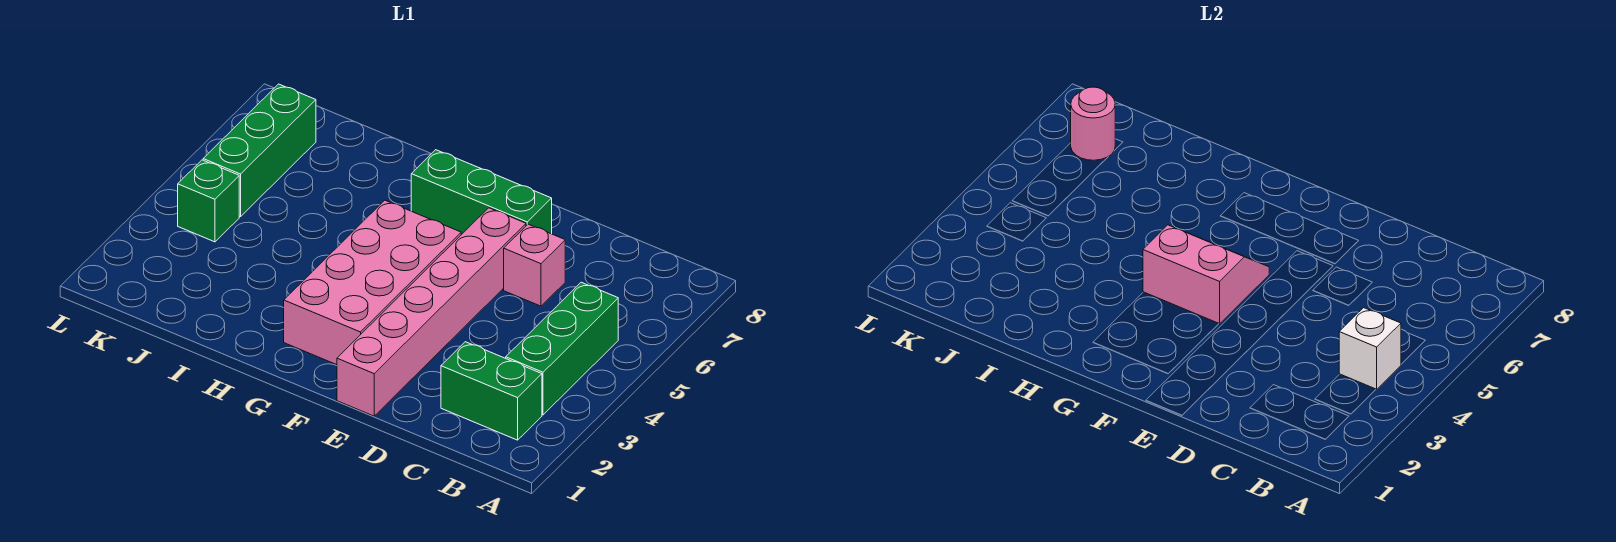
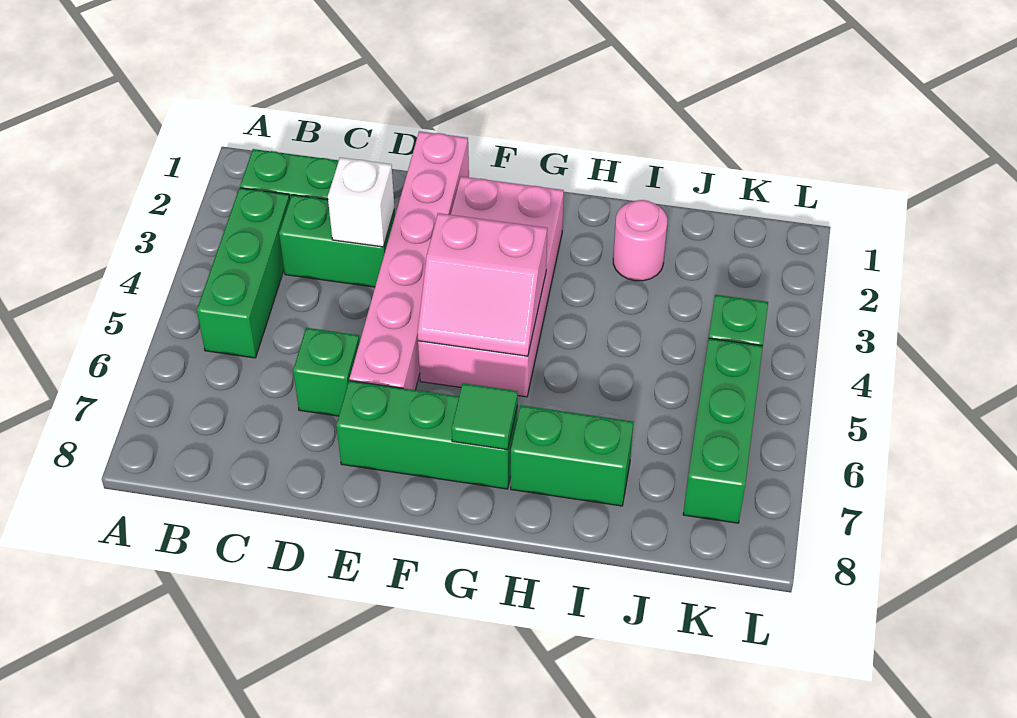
white 1x1 brick [1339,308,1401,390] -> white 1x1 brick moved to [328,158,394,247]
none -> green 1x2 brick [279,195,395,287]
pink 1x1 brick [504,224,565,306] -> green 1x1 brick [293,328,360,416]
none -> green 1x1 tile [452,383,518,450]
none -> green 1x2 brick [511,405,633,506]
pink 1x1 round brick [1071,87,1115,160] -> pink 1x1 round brick moved to [613,200,667,281]

